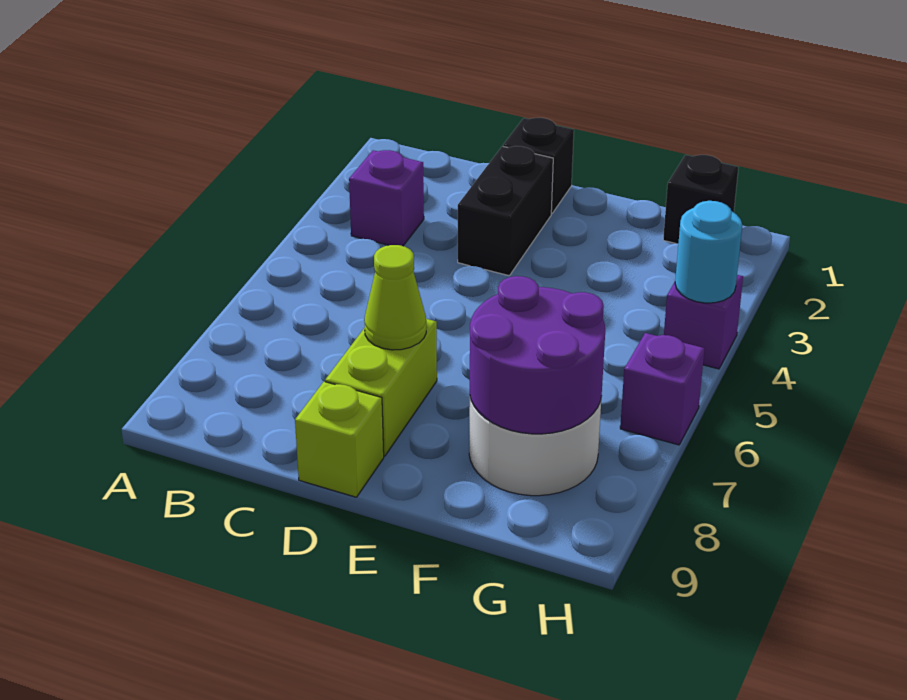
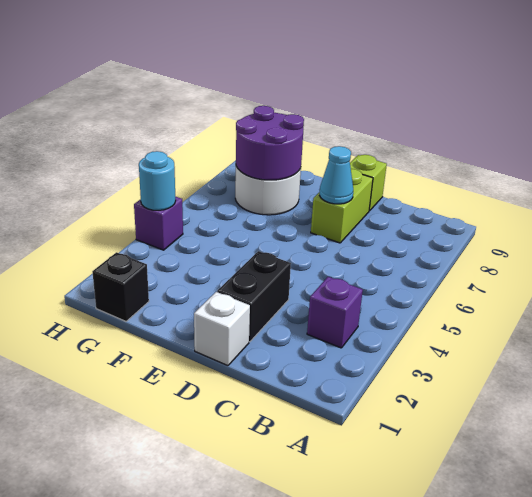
black 1x1 brick [503,118,574,214] -> white 1x1 brick [194,292,250,366]
lime 1x1 cone [364,245,426,350] -> cyan 1x1 cone [320,146,353,204]
purple 1x1 brick [620,333,704,445] -> none

